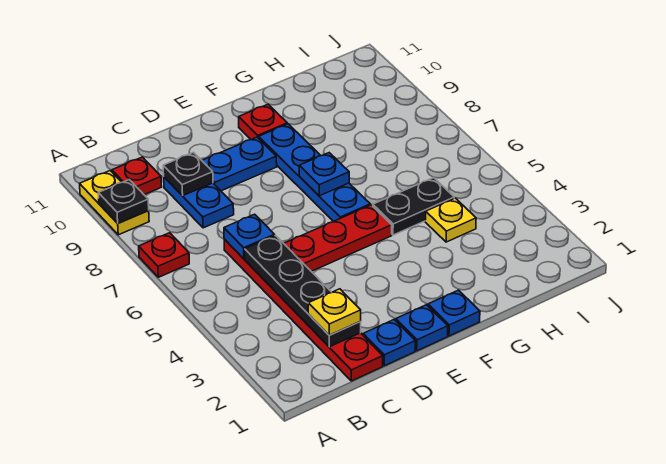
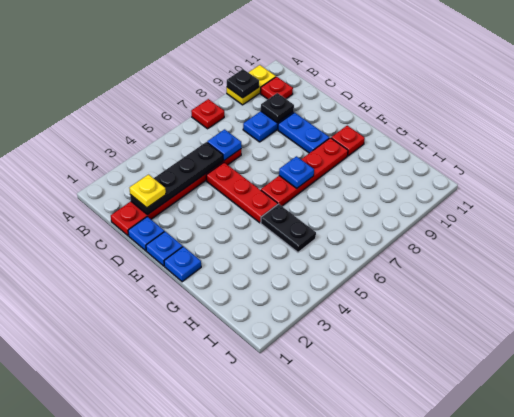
blue 1x4 plate [259,124,370,222] -> red 1x4 plate [261,138,348,206]
yellow 1x1 plate [425,198,476,242] -> none

